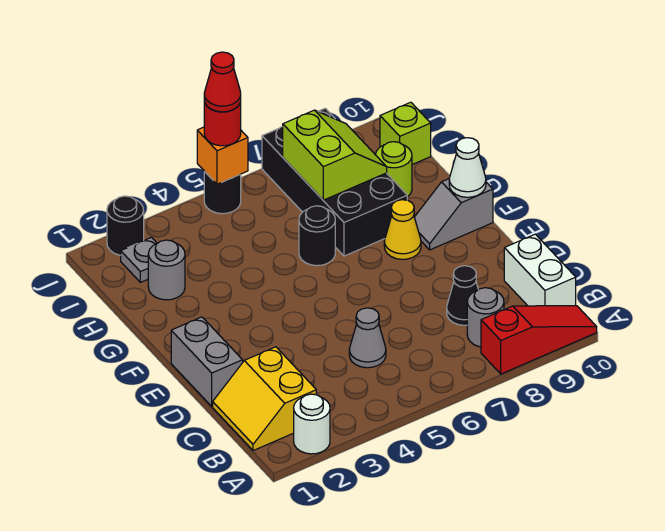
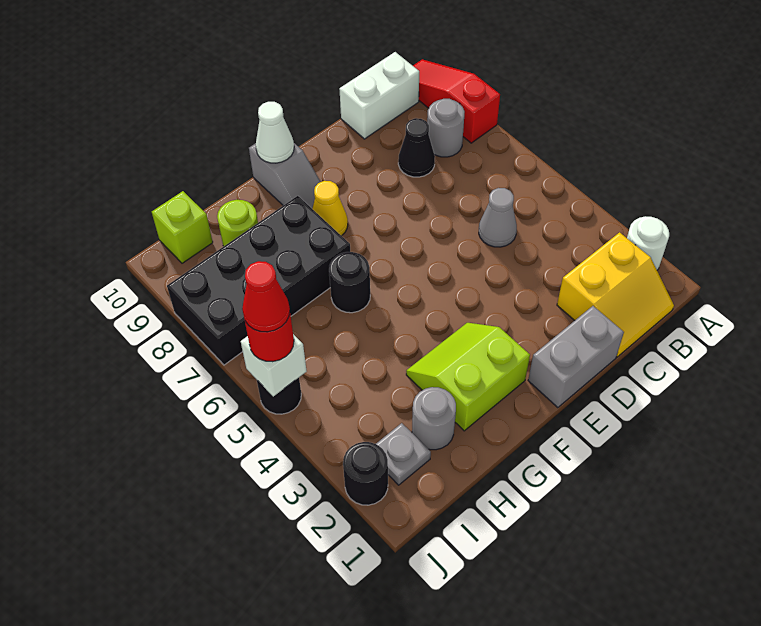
lime 2x2 slope [283,110,387,200] -> lime 2x2 slope moved to [406,323,530,431]
orange 1x1 brick [197,127,248,184] -> white 1x1 brick [241,334,307,397]

